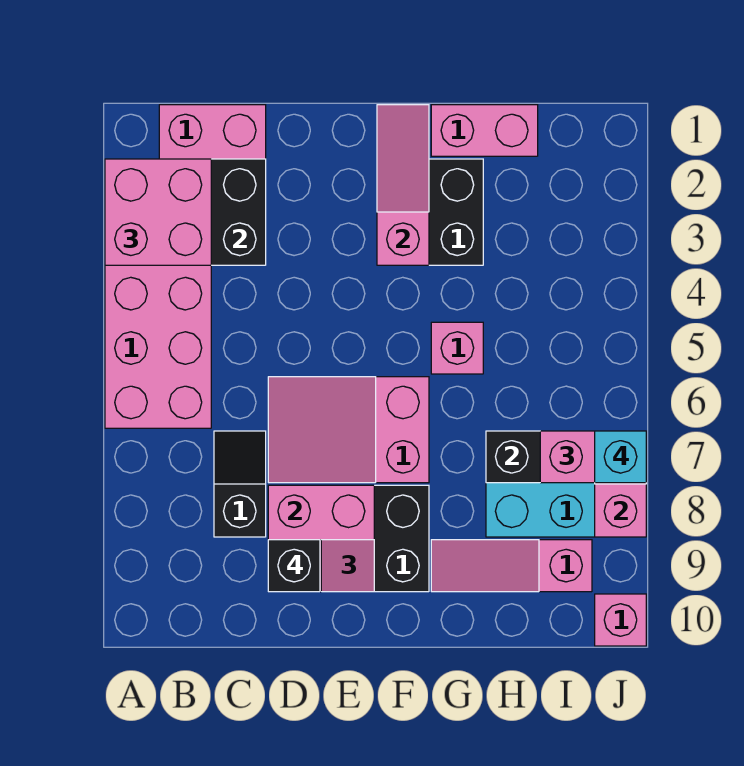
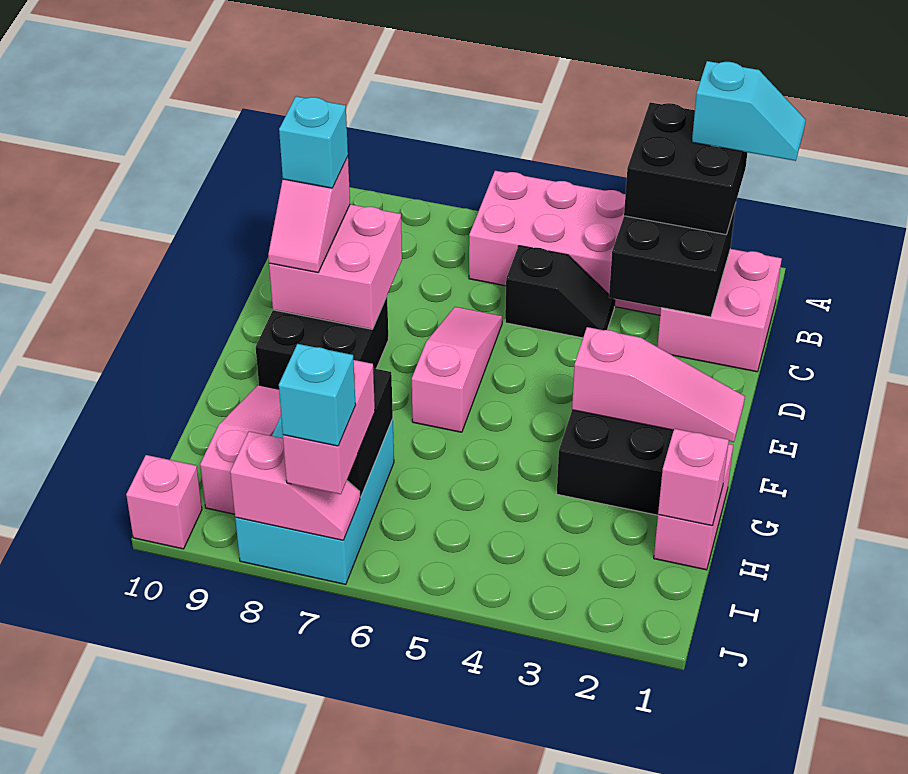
none -> cyan 1x2 slope [692,61,806,161]
pink 2x2 brick [105,159,211,265] -> black 2x2 brick [624,102,748,235]
black 1x2 slope [214,431,266,537] -> black 1x2 slope moved to [505,246,615,338]
pink 2x3 slope [268,377,429,483] -> pink 1x3 slope [412,307,502,432]
black 1x1 brick [268,540,320,592] -> cyan 1x1 brick [279,96,348,188]
pink 1x1 brick [431,322,483,374] -> pink 1x1 brick moved to [658,429,729,526]

